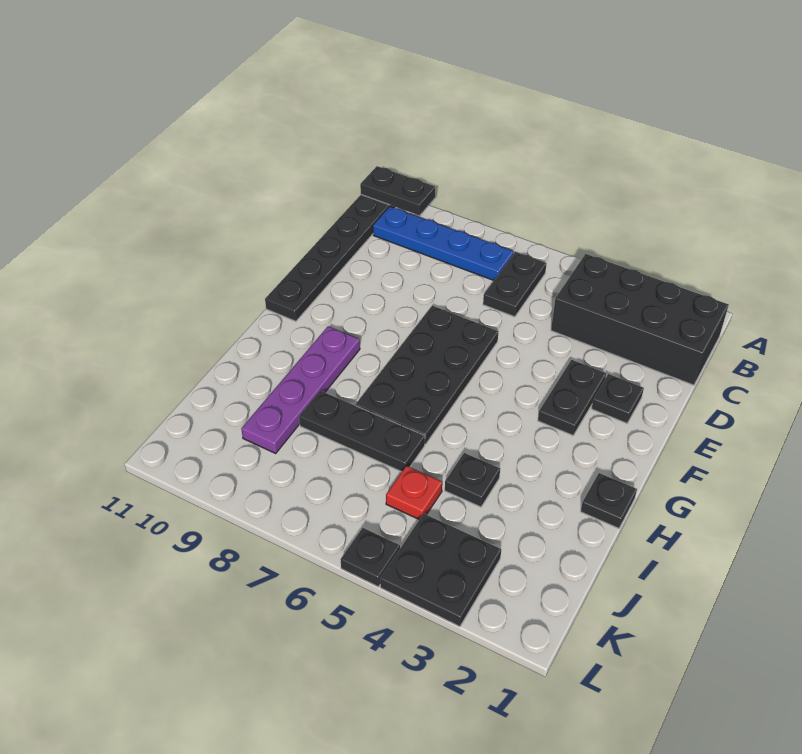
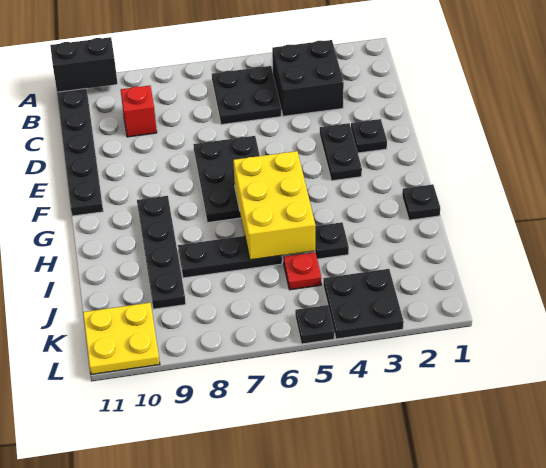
black 1x2 plate [360,166,435,215] -> black 1x2 brick [50,37,118,92]
black 2x4 brick [551,254,729,385] -> black 2x2 brick [272,40,344,116]
black 1x2 plate [483,252,547,317] -> black 2x2 plate [212,66,281,125]
blue 1x4 plate [373,207,514,280] -> none
none -> red 1x1 brick [121,86,157,137]
black 2x4 plate [356,306,498,444] -> black 2x3 plate [193,136,260,223]
none -> yellow 2x3 brick [233,151,315,260]
purple 1x4 plate [241,326,360,453] -> black 1x4 plate [137,196,186,309]
none -> yellow 2x2 plate [83,303,160,374]

